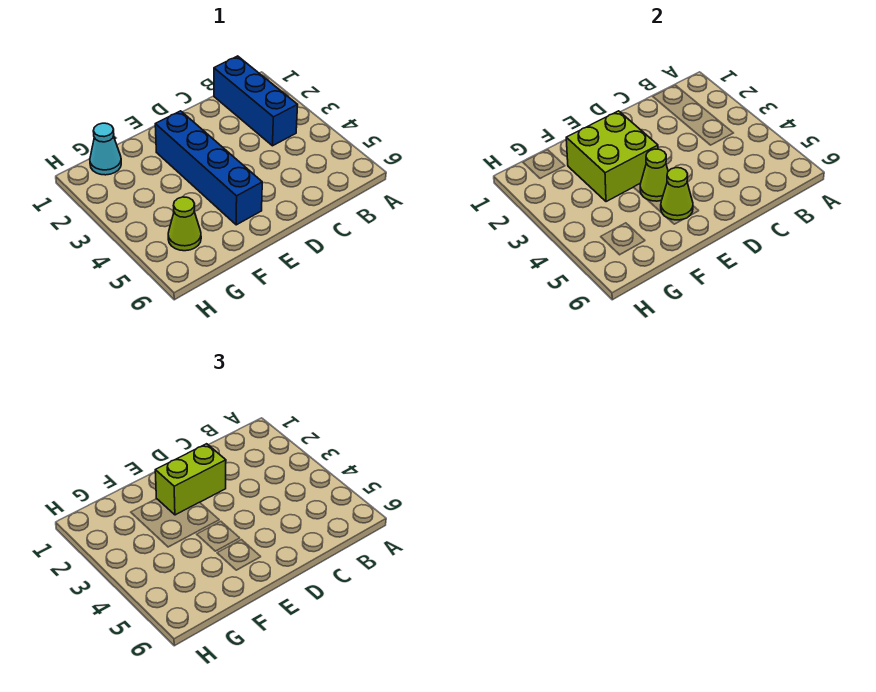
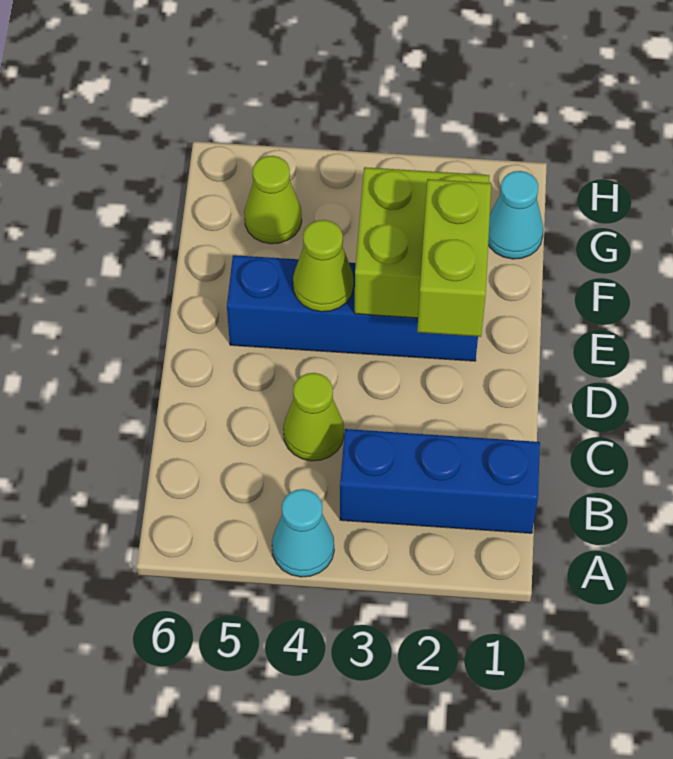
none -> cyan 1x1 cone [272,489,334,577]
lime 1x1 cone [661,168,693,220] -> lime 1x1 cone moved to [283,373,344,461]

